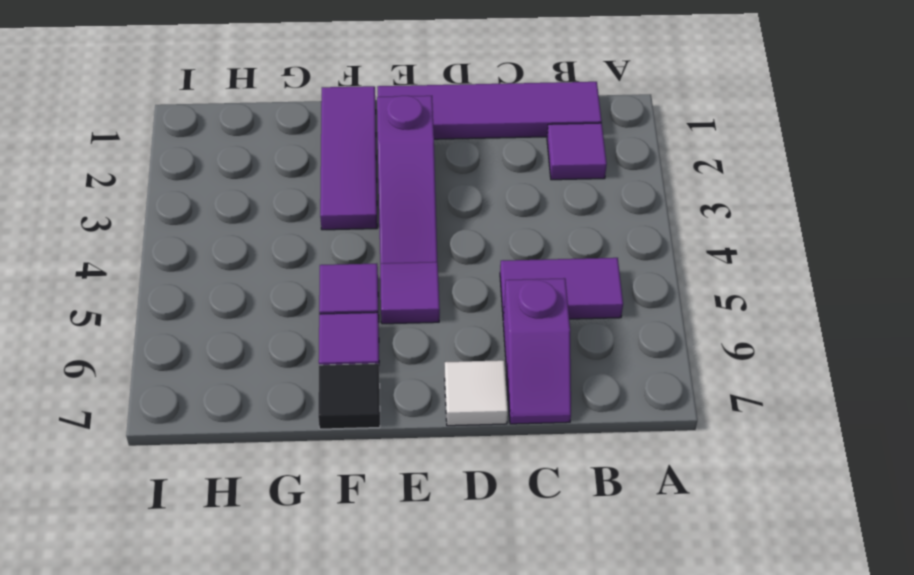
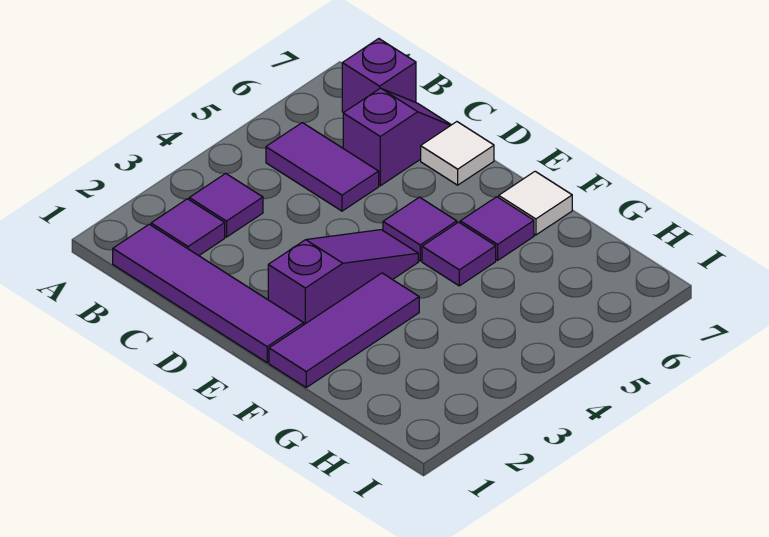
none -> purple 1x1 tile [189,173,263,237]
none -> purple 1x1 brick [342,39,416,113]
black 1x1 tile [318,364,380,429] -> white 1x1 tile [499,171,572,235]

